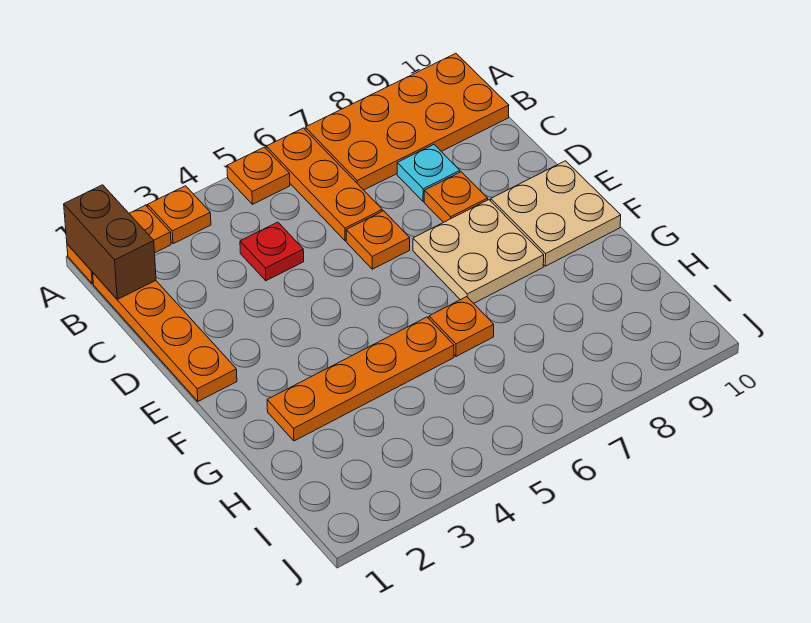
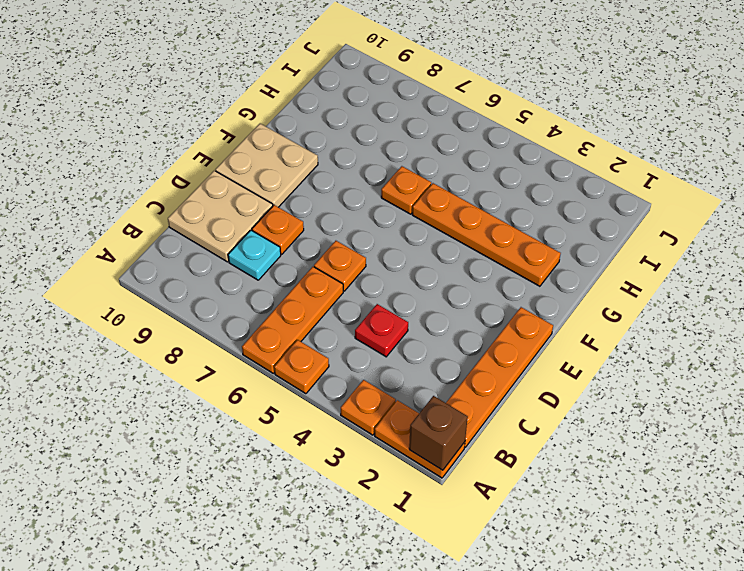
brown 1x2 brick [64,185,156,299] -> brown 1x1 brick [409,396,468,470]
orange 2x4 plate [305,53,509,190] -> none
tan 2x2 plate [413,200,544,303] -> tan 2x2 plate moved to [168,171,273,262]

